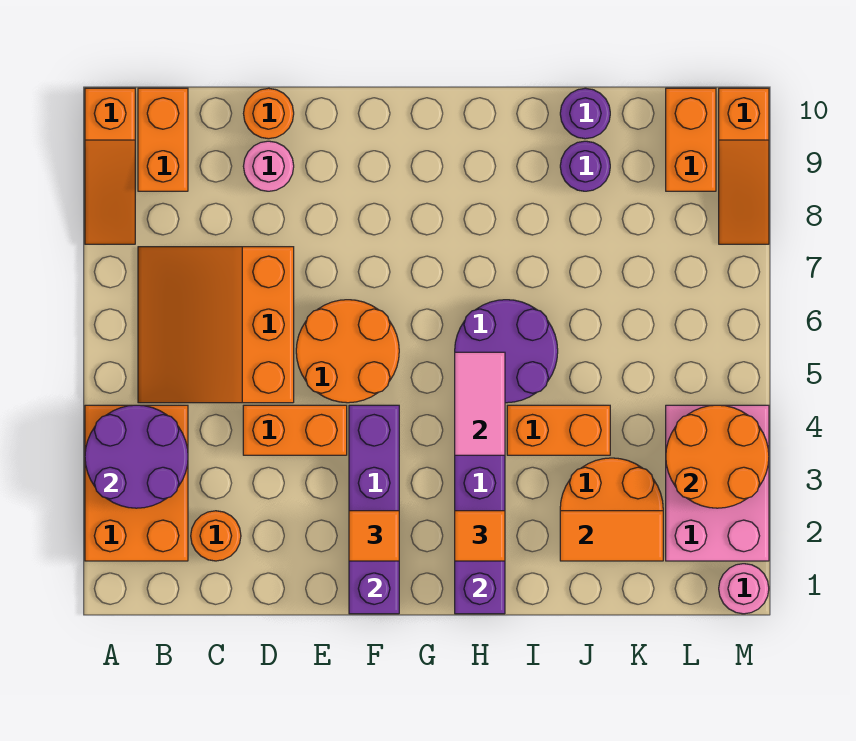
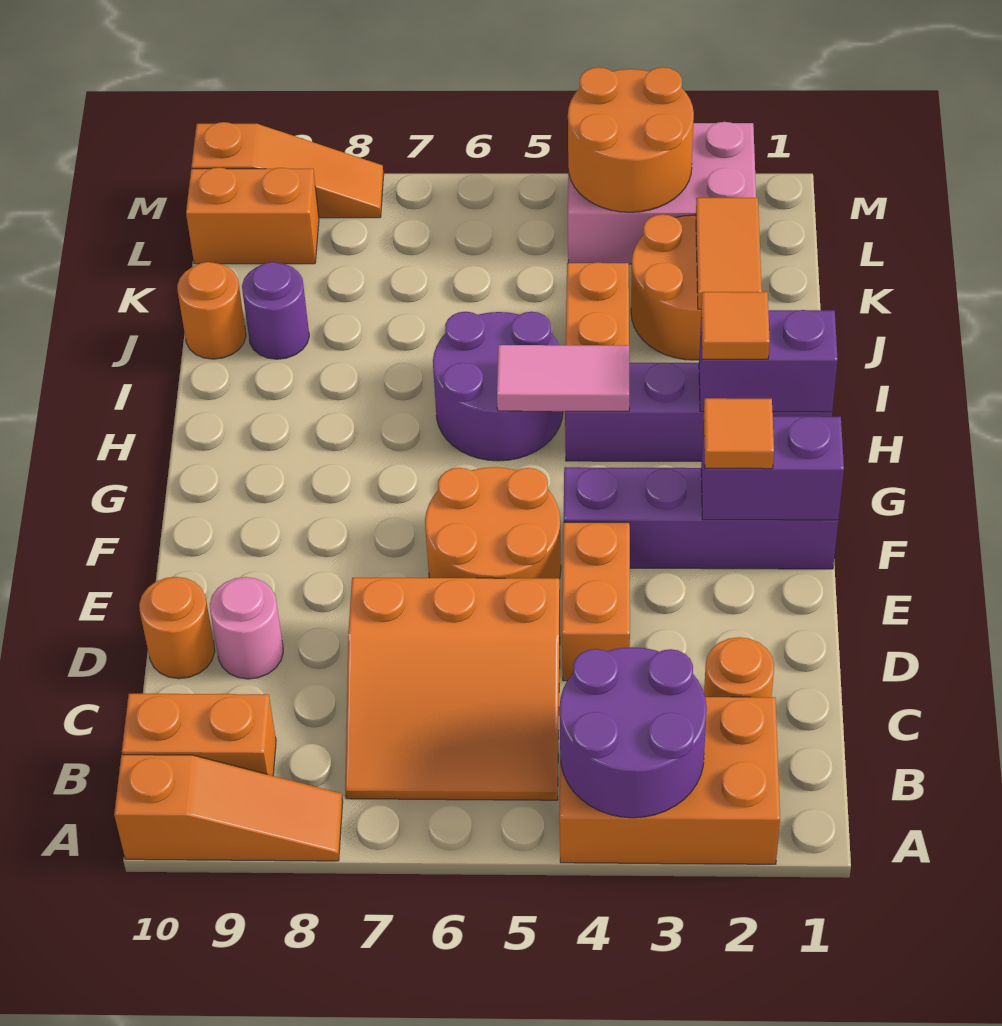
purple 1x1 round brick [560,88,610,139] -> orange 1x1 round brick [177,262,246,359]
pink 1x1 round brick [719,564,769,614] -> none

